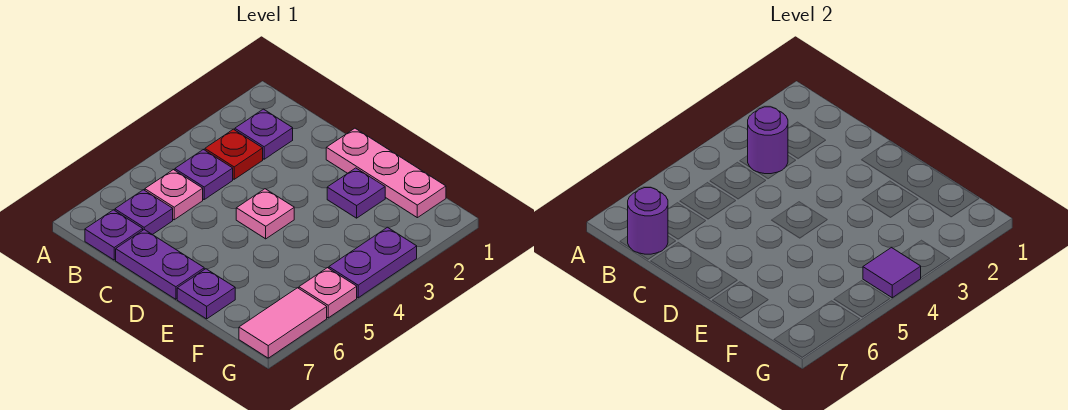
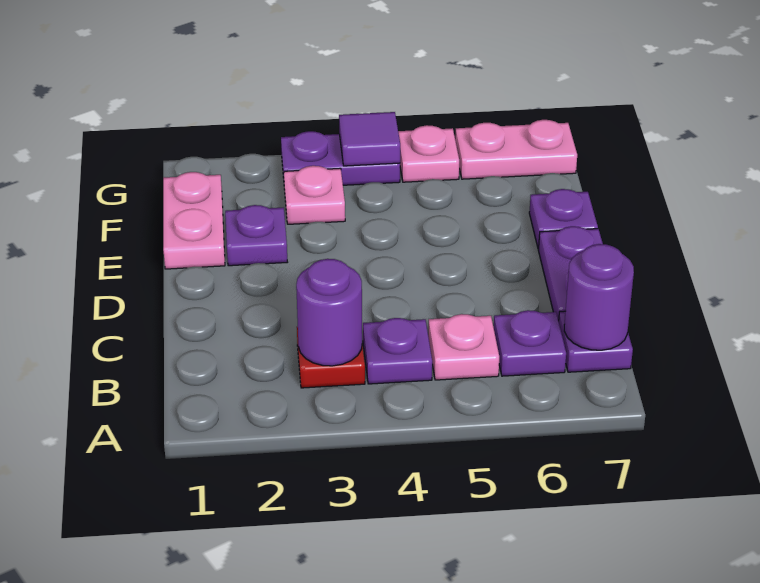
purple 1x1 plate [235,109,293,159] -> none
pink 1x3 plate [326,128,446,218] -> pink 1x2 plate [163,172,225,269]
pink 1x1 plate [236,189,294,239] -> pink 1x1 plate moved to [284,166,345,224]
pink 1x2 tile [239,288,327,358] -> pink 1x2 plate [455,120,577,179]

